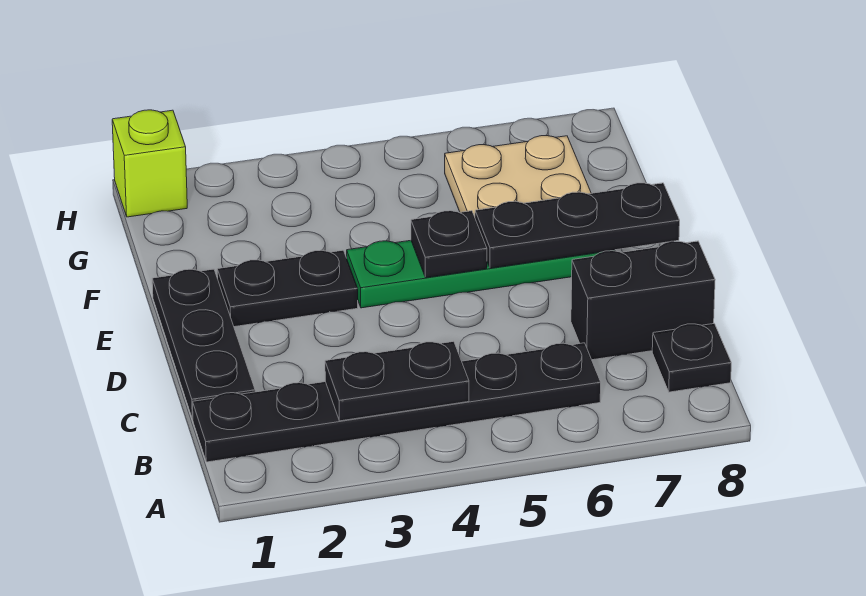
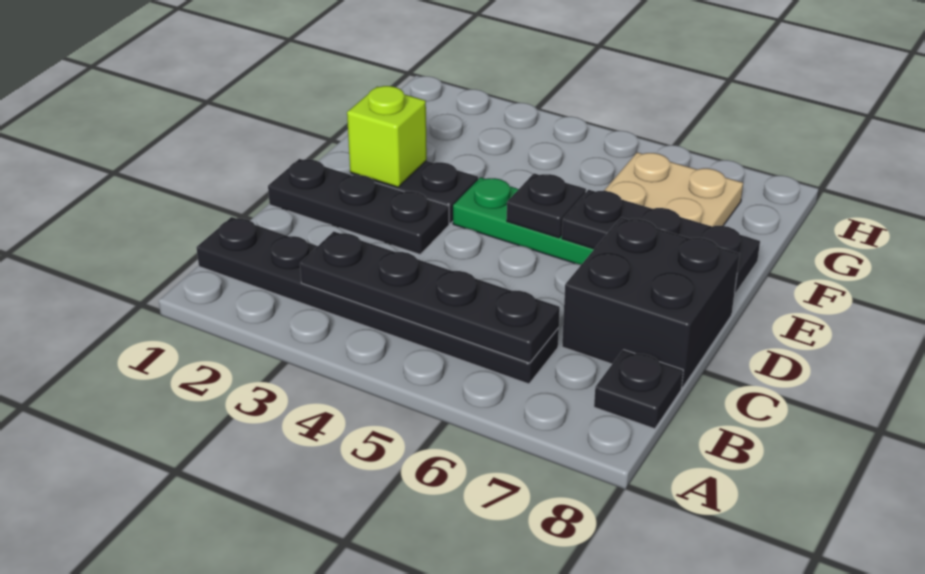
black 1x2 plate [325,341,469,421] -> black 1x4 plate [300,231,560,363]
black 1x3 plate [152,269,255,419] -> black 1x3 plate turned to [268,159,449,254]
black 1x2 brick [571,241,715,360] -> black 2x2 brick [562,218,739,388]
lime 1x1 brick [112,110,187,217] -> lime 1x1 brick moved to [347,86,427,187]

